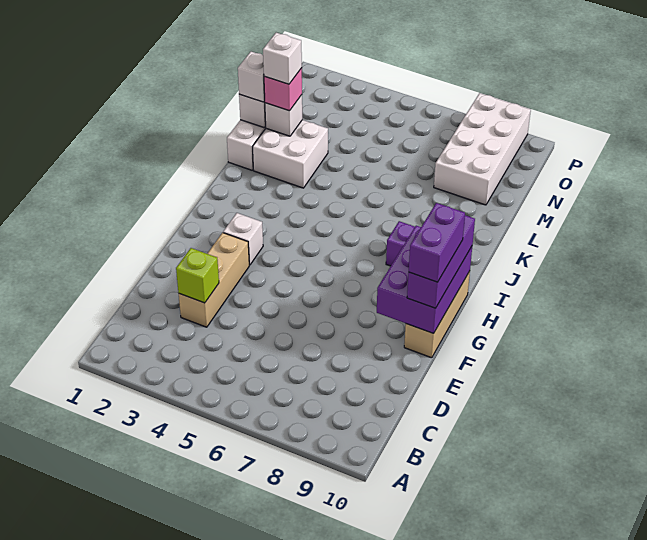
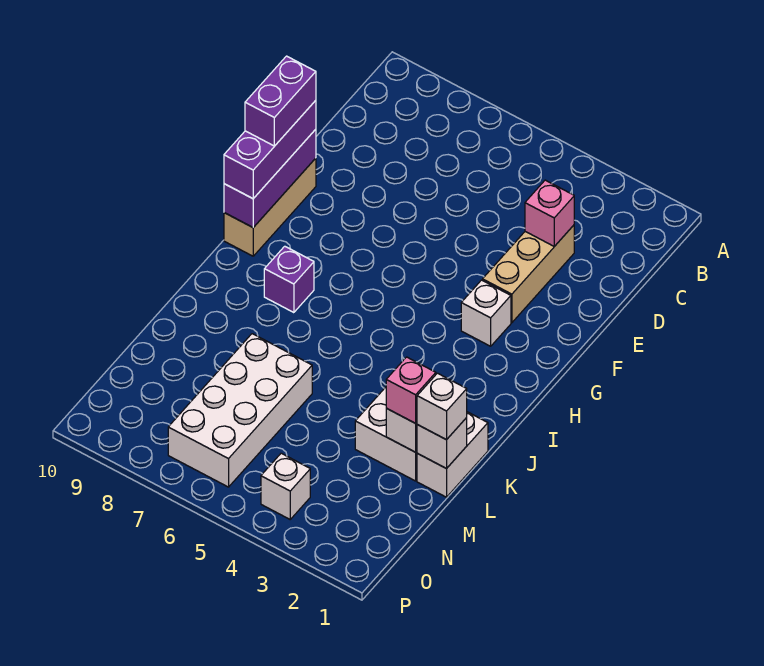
lime 1x1 brick [176,248,219,303] -> pink 1x1 brick [525,180,574,246]
purple 2x3 brick [377,226,472,333] -> purple 1x3 brick [224,129,316,227]
white 1x1 brick [263,33,302,84] -> white 1x1 brick moved to [261,453,310,519]
white 2x4 brick [434,93,531,205] -> white 2x4 brick moved to [168,334,312,487]

